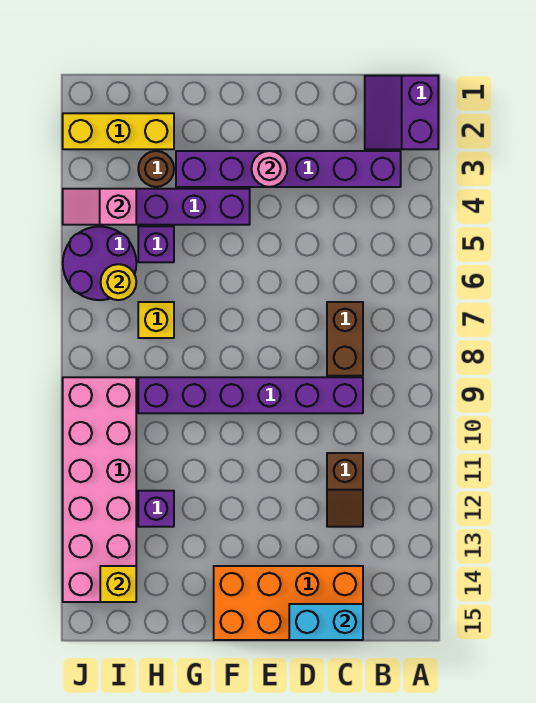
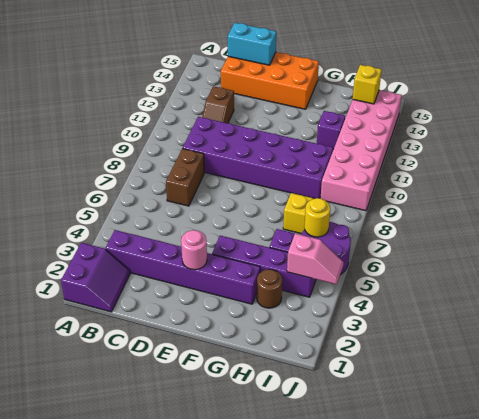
purple 1x6 brick [138,377,363,413] -> purple 2x6 brick [183,117,333,199]
brown 1x2 slope [327,453,363,527] -> brown 1x2 slope turned to [202,86,234,123]
yellow 1x3 brick [63,113,174,149] -> none

